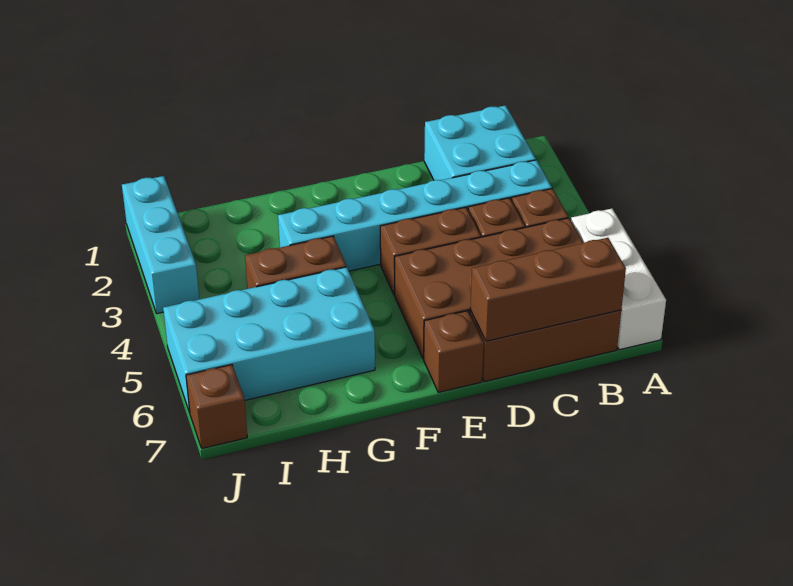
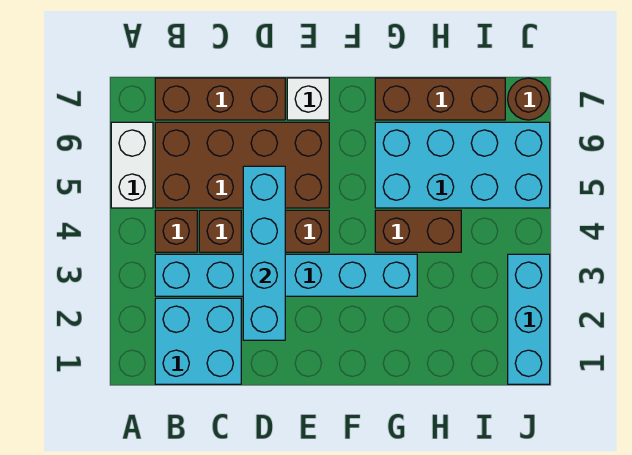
white 1x3 brick [571,209,666,350] -> white 1x2 brick [111,122,153,208]
brown 1x3 brick [470,238,626,341] -> brown 1x3 brick moved to [375,78,505,120]
none -> cyan 1x4 brick [243,166,285,340]
brown 1x1 brick [424,311,484,393] -> white 1x1 brick [287,78,329,120]
brown 1x1 brick [186,365,247,448] -> brown 1x1 round brick [508,78,549,120]

